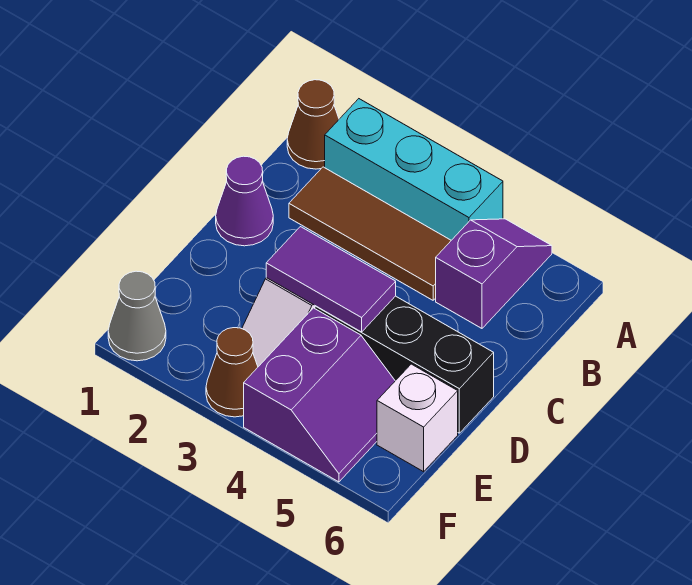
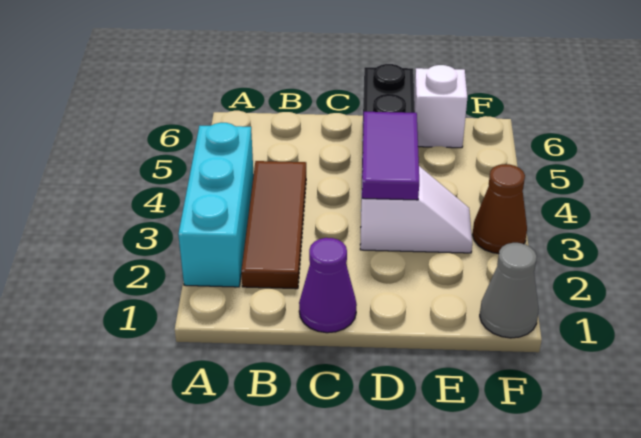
brown 1x1 cone [287,80,339,169] -> none
purple 1x2 slope [436,219,552,328] -> none
purple 2x2 slope [244,308,395,482] -> none

